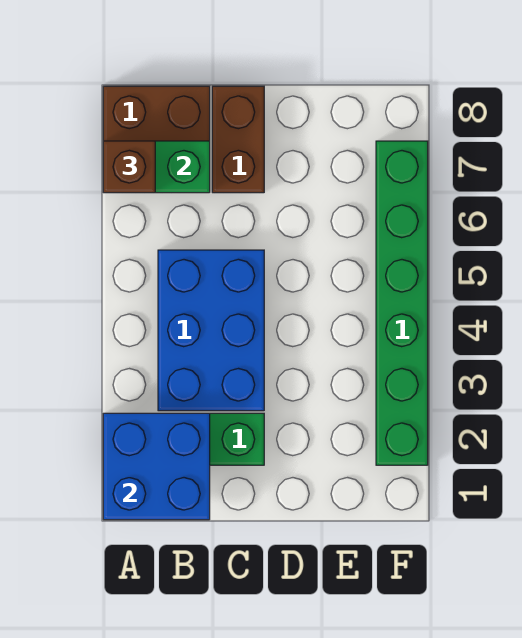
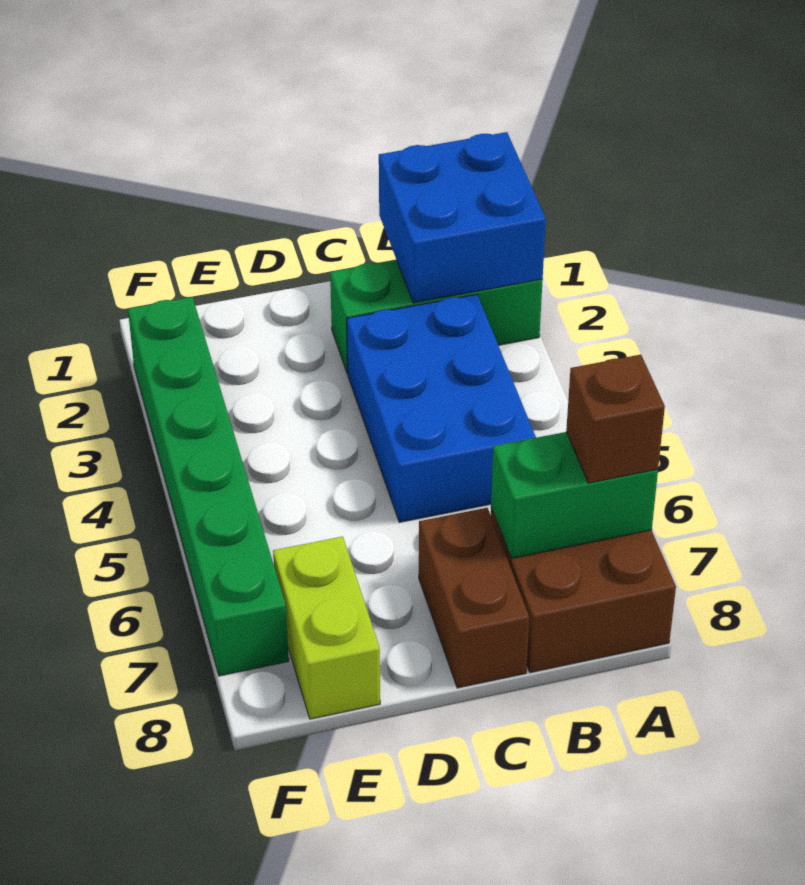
none -> lime 1x2 brick [273,536,380,719]

